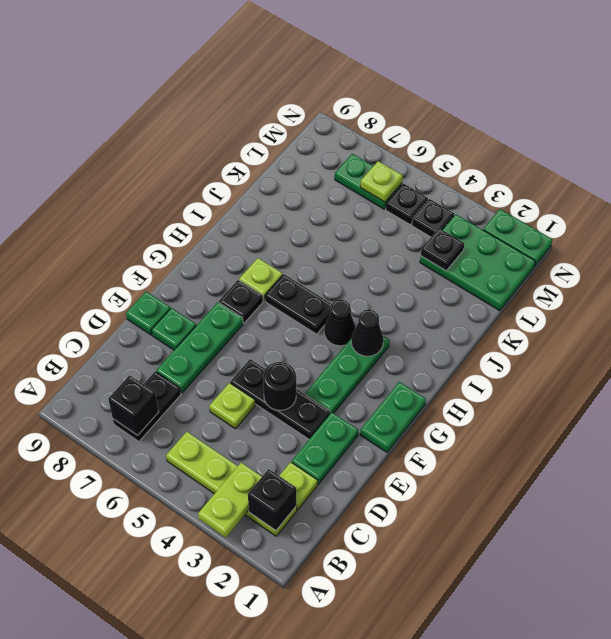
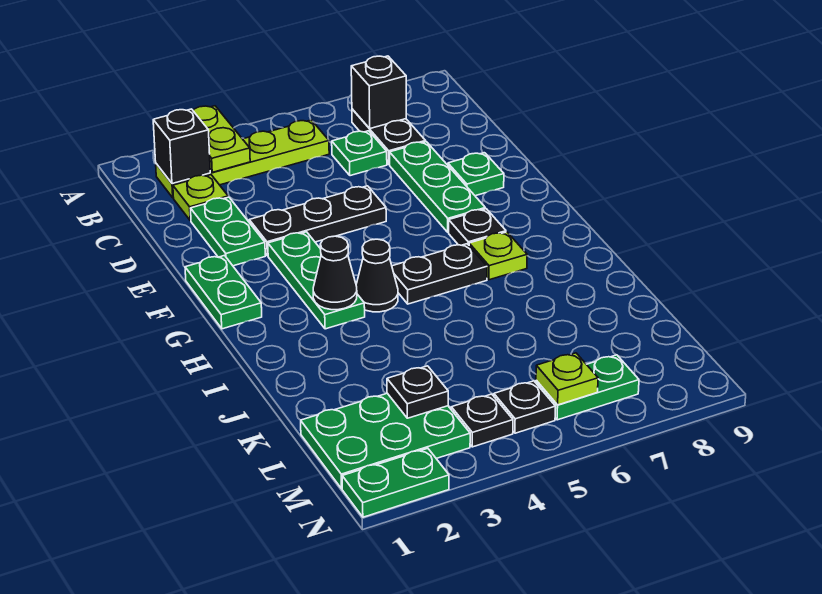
lime 1x1 plate [209,383,255,429] -> none
black 1x1 round brick [263,362,296,410] -> none
green 1x1 plate [126,292,170,335] -> green 1x1 plate moved to [332,131,387,176]

